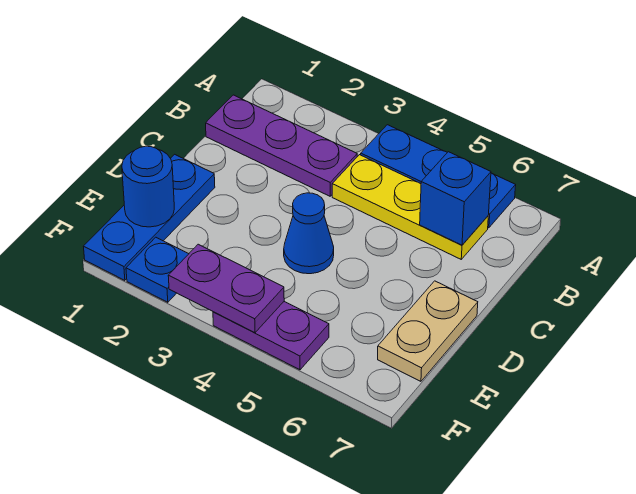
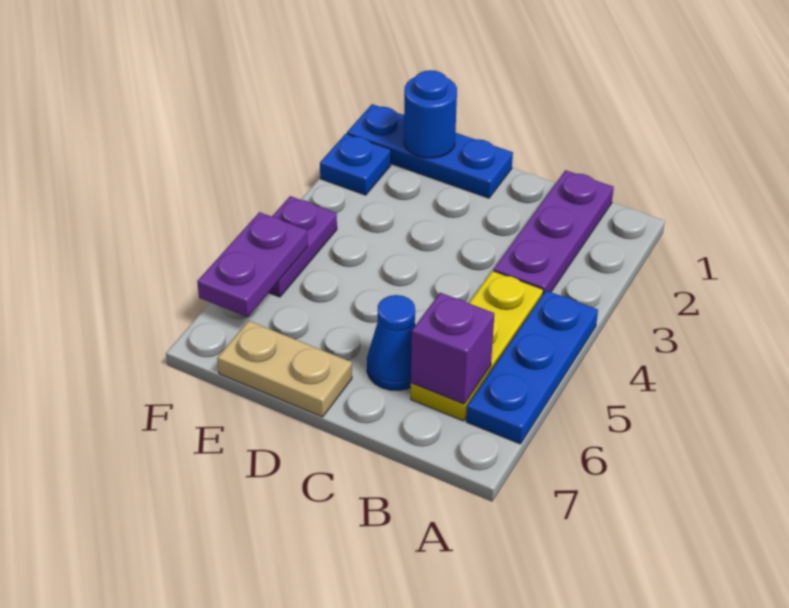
blue 1x1 brick [420,152,491,245] -> purple 1x1 brick [411,293,494,404]
blue 1x1 cone [284,193,334,274] -> blue 1x1 cone moved to [367,295,415,390]
purple 1x2 plate [168,244,284,333] -> purple 1x2 plate moved to [197,212,308,317]

